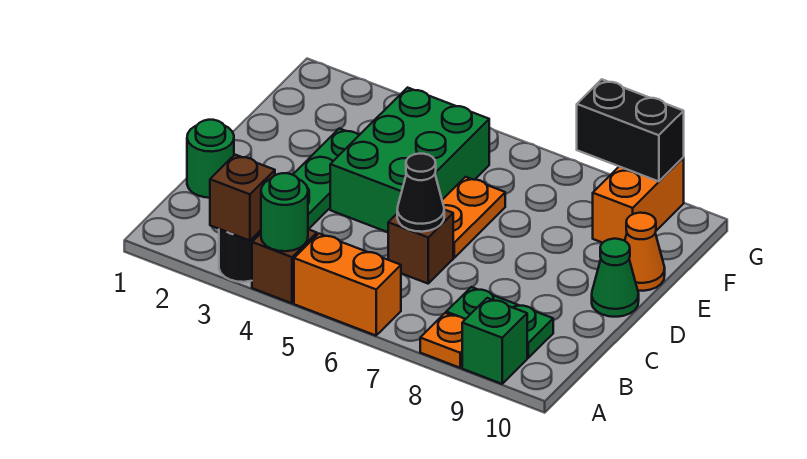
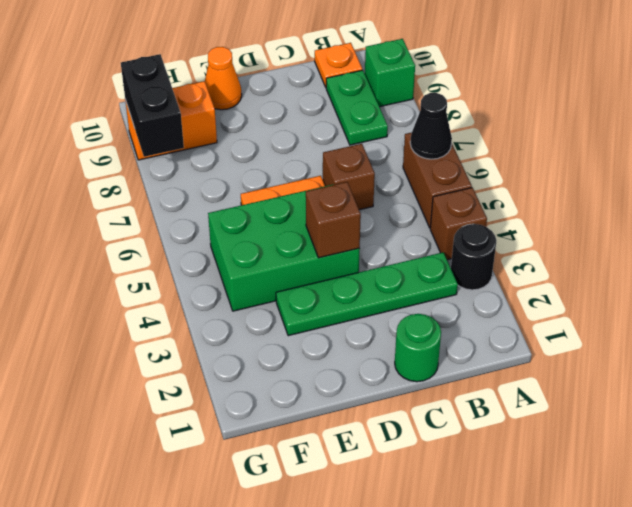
brown 1x1 brick [210,155,275,241] -> brown 1x1 brick moved to [306,182,361,258]
green 1x1 round brick [261,173,308,251] -> none
orange 1x2 brick [294,234,401,336] -> brown 1x2 brick [403,132,472,228]
orange 1x1 plate [420,313,465,368] -> orange 1x1 plate moved to [315,43,362,87]
black 1x1 cone [397,154,444,232] -> black 1x1 cone moved to [410,93,452,159]
green 1x1 cone [592,239,639,317] -> none

